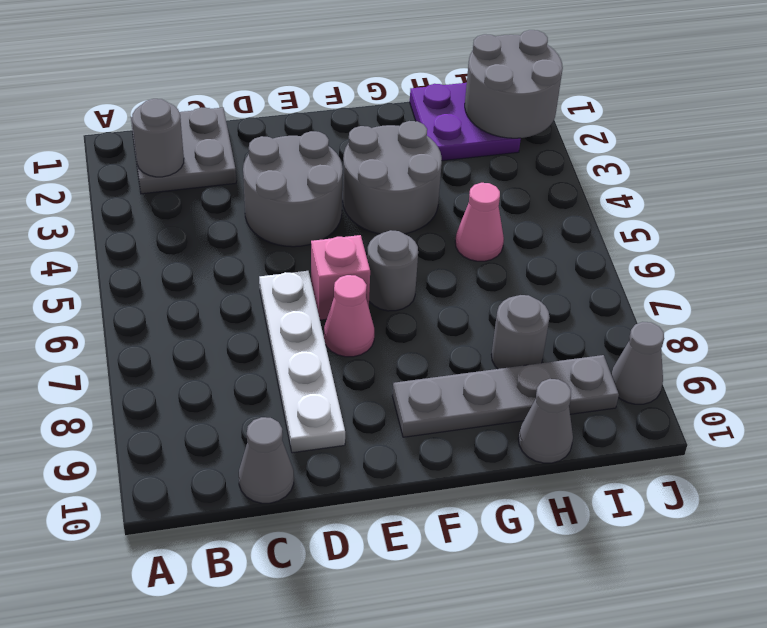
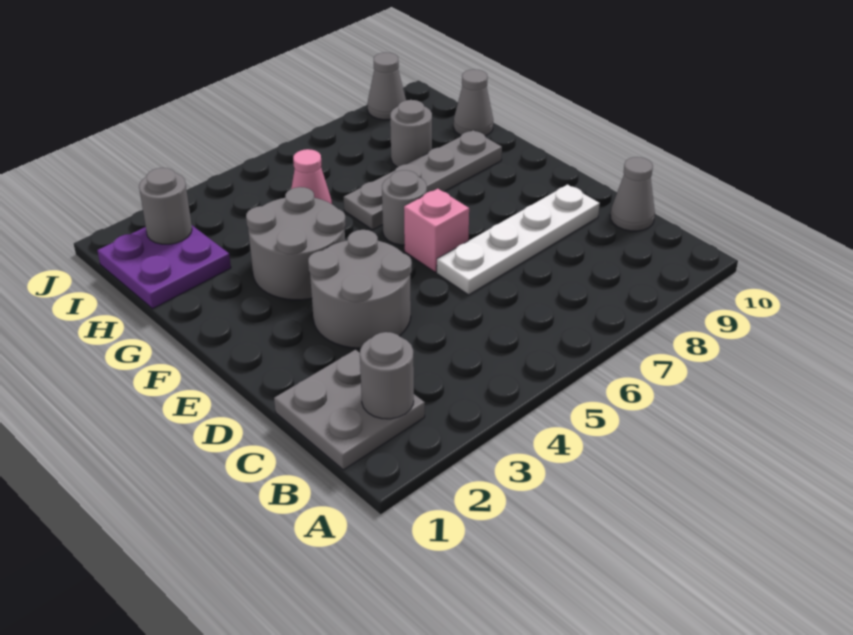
pink 1x1 cone [324,275,374,357] -> none
grey 1x4 plate [392,355,619,437] -> grey 1x4 plate turned to [344,130,502,230]
grey 2x2 round brick [465,30,563,138] -> grey 1x1 round brick [139,168,192,244]

